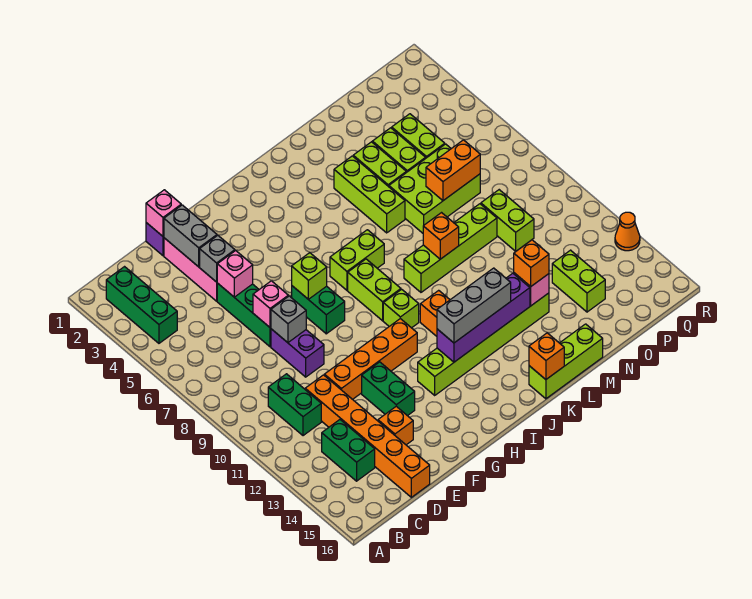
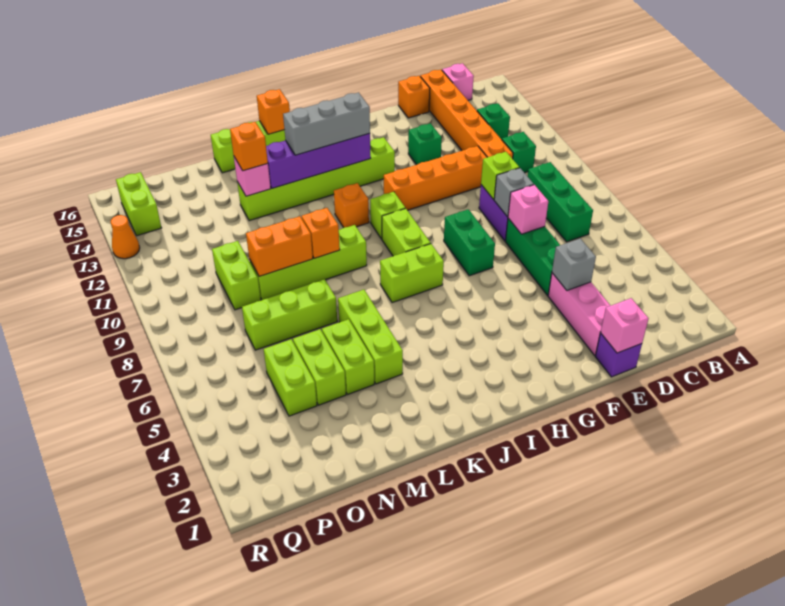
green 1x3 brick [106,267,177,343] -> green 1x3 brick moved to [528,162,593,242]
green 1x2 brick [268,374,321,436] -> green 1x1 brick [502,132,536,173]
green 1x2 brick [322,420,375,481] -> green 1x1 brick [477,103,510,139]
grey 1x2 brick [164,205,217,267] -> none
pink 1x1 brick [217,251,253,297] -> pink 1x1 brick moved to [442,63,474,100]
orange 1x1 brick [378,406,413,445] -> orange 1x1 brick moved to [398,76,430,118]
green 1x2 brick [362,362,415,416] -> green 1x1 brick [408,123,442,165]
lime 1x1 brick [292,253,327,300] -> lime 1x1 brick moved to [481,152,519,200]
lime 2x3 brick [389,144,480,233] -> lime 1x3 brick [242,279,337,350]
orange 1x2 brick [426,140,480,201] -> orange 1x2 brick moved to [246,216,313,276]
lime 1x2 brick [552,250,605,312] -> lime 1x2 brick moved to [116,172,161,236]

